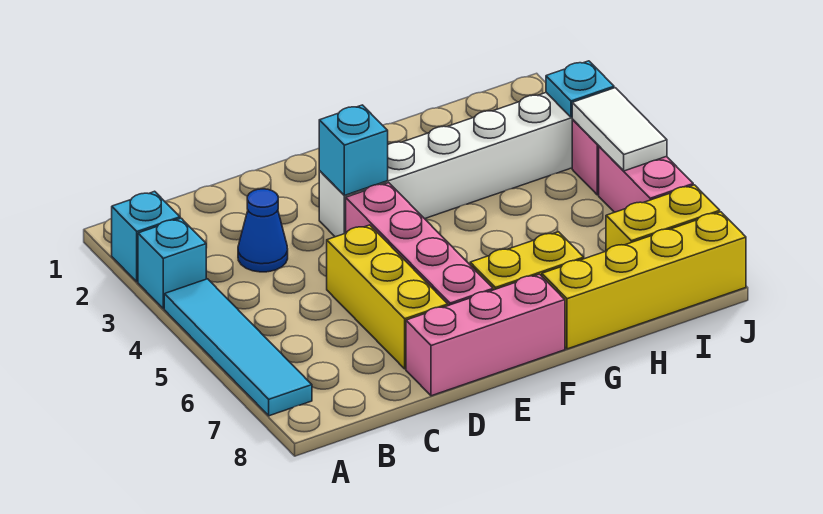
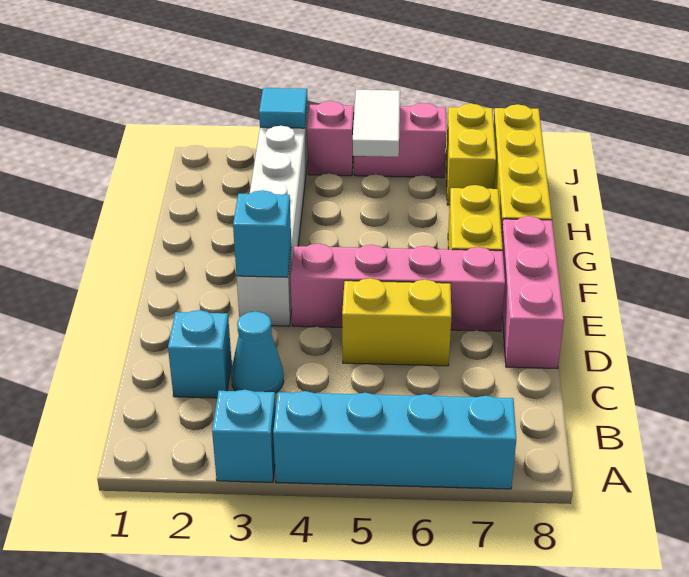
cyan 1x1 brick [112,191,180,282] -> cyan 1x1 brick moved to [168,310,232,398]
cyan 1x4 tile [164,279,312,416] -> cyan 1x4 brick [273,391,516,489]
blue 1x1 cone [238,189,288,272] -> cyan 1x1 cone [231,311,284,393]
yellow 1x3 brick [327,225,448,369] -> yellow 1x2 brick [342,278,452,366]
cyan 1x1 plate [546,61,614,117] -> cyan 1x1 tile [259,88,308,128]
white 1x2 tile [572,88,667,171] -> white 1x2 tile turned to [353,90,400,157]

